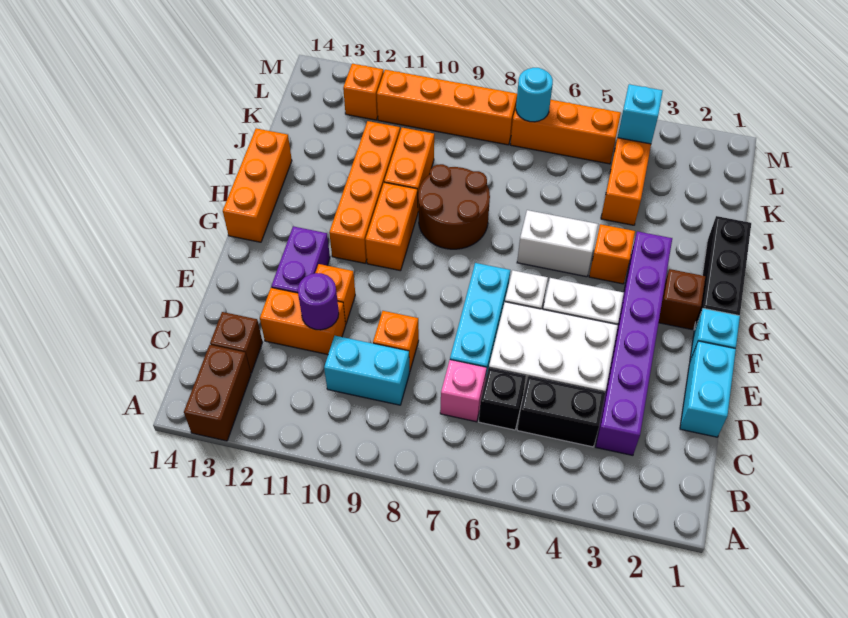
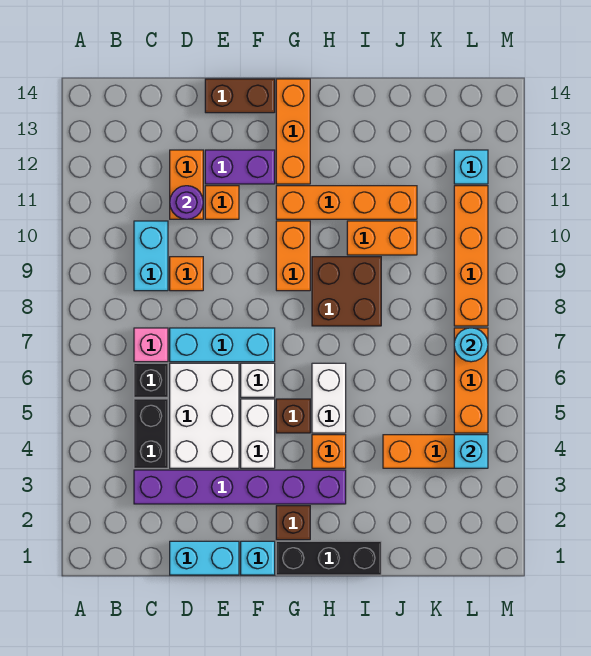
brown 1x2 brick [184,345,251,441] -> brown 1x2 brick moved to [205,79,275,113]
brown 1x1 brick [210,312,263,373] -> brown 1x1 brick moved to [276,399,310,433]
orange 1x2 brick [365,183,418,271] -> orange 1x2 brick turned to [276,221,310,291]
orange 1x3 brick [223,129,292,242] -> orange 1x3 brick turned to [276,79,310,184]
brown 2x2 round brick [418,164,490,249] -> brown 2x2 brick [312,257,381,326]
orange 1x1 brick [343,64,384,120] -> cyan 1x1 brick [454,150,488,184]

